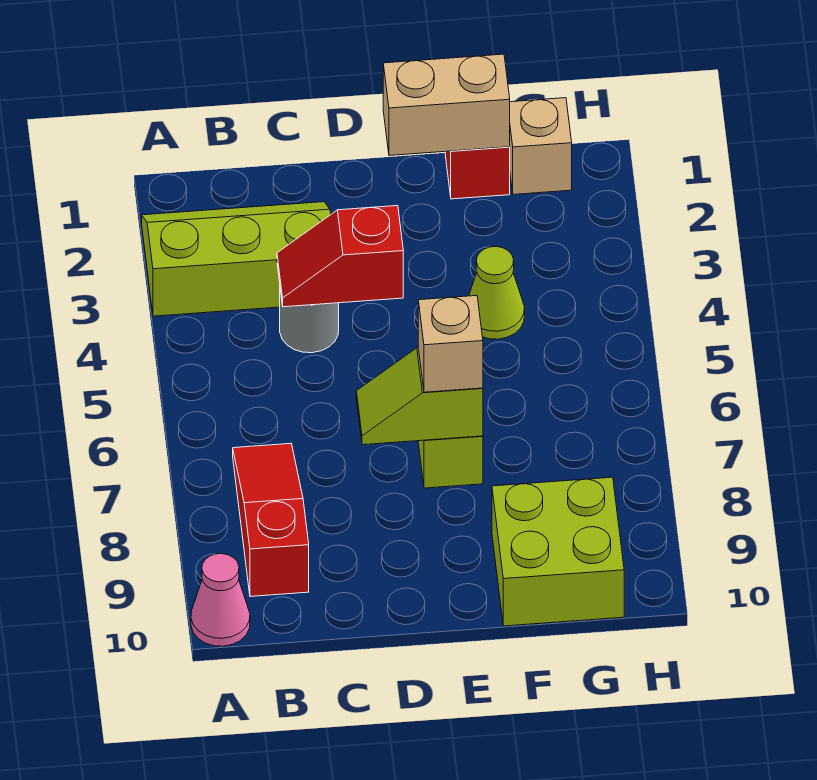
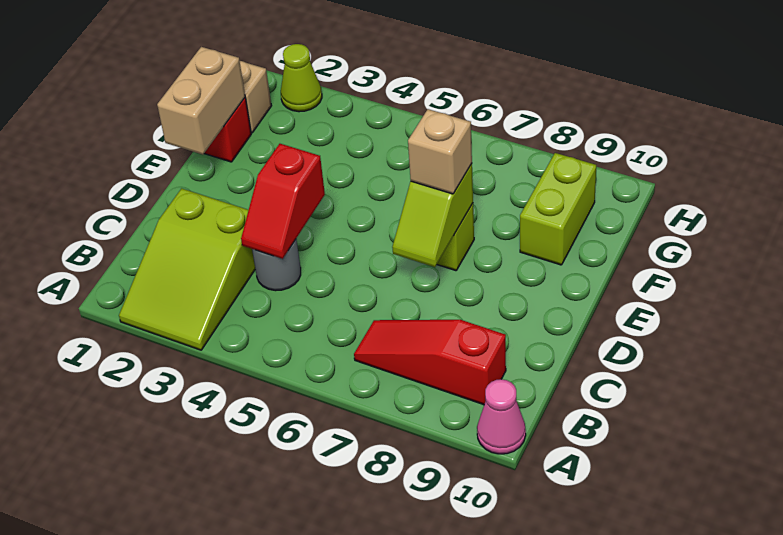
lime 2x3 slope [142,202,331,316] -> lime 2x3 slope turned to [119,188,255,350]
lime 1x1 cone [469,247,525,339] -> lime 1x1 cone moved to [281,44,322,112]
lime 2x2 brick [492,477,624,626] -> lime 1x2 brick [520,153,596,265]

